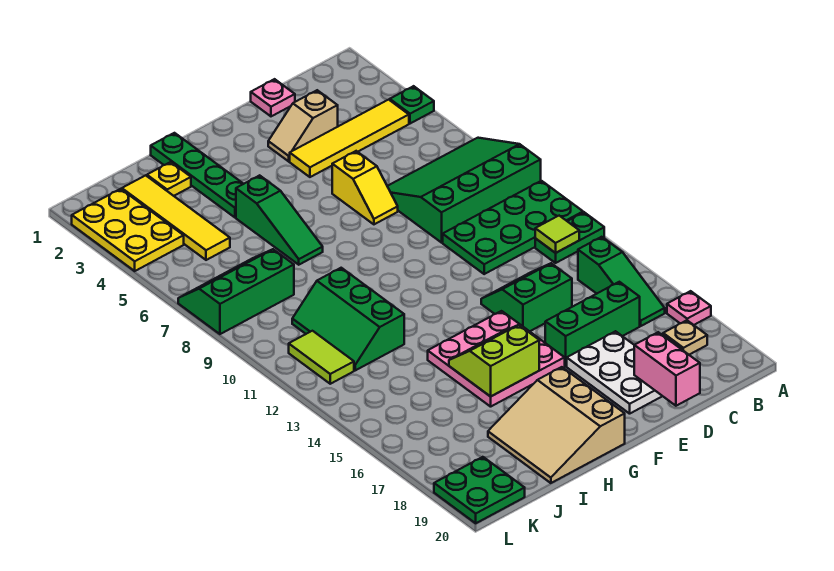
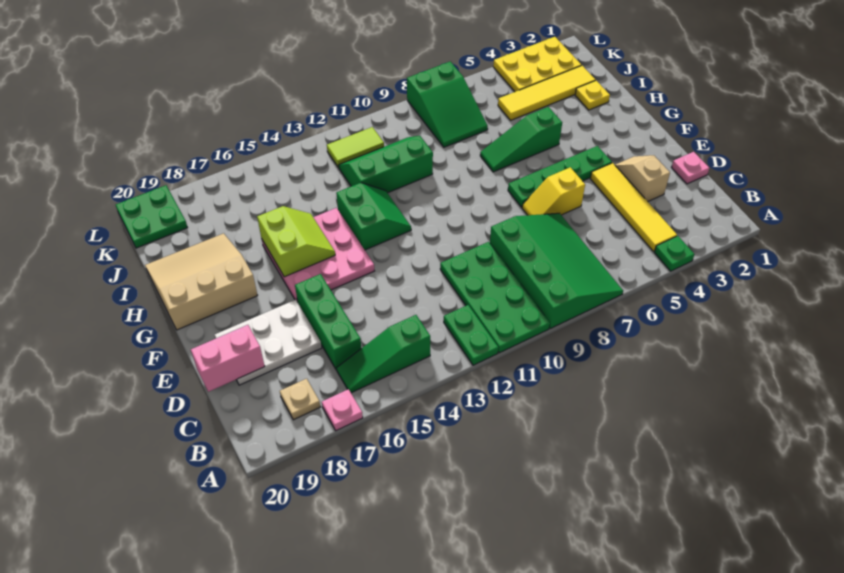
lime 1x1 tile [535,216,579,253] -> none
green 2x2 slope [481,263,572,331] -> green 2x2 slope moved to [336,183,411,250]
green 1x4 plate [151,133,243,217] -> green 1x4 plate moved to [508,146,612,207]
green 2x3 slope [178,249,294,334] -> green 2x3 slope turned to [407,61,488,147]

